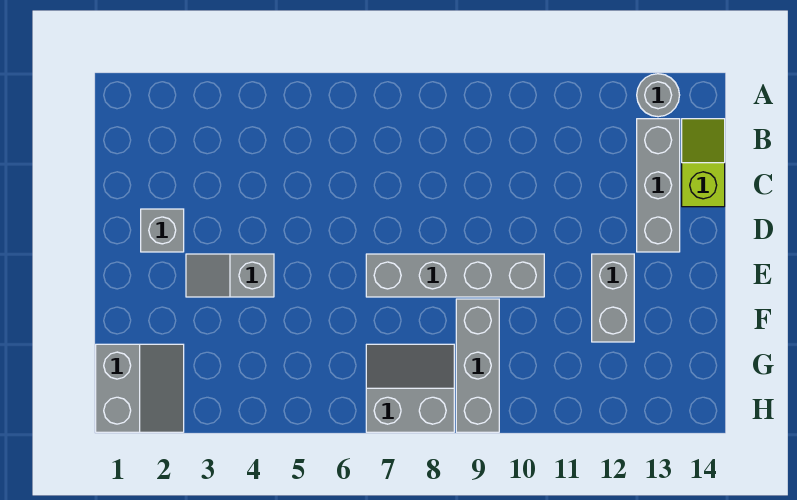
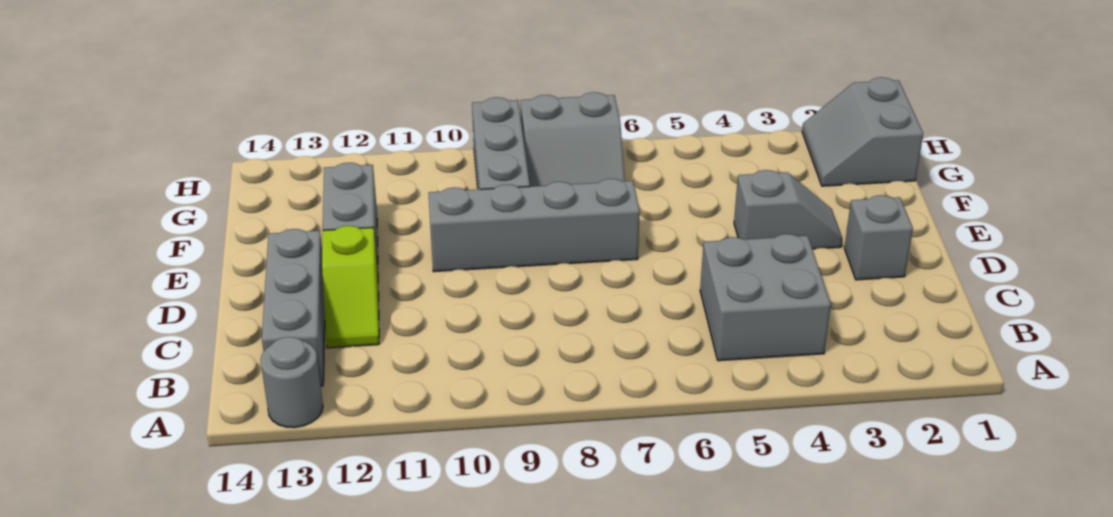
none -> grey 2x2 brick [700,234,831,361]
lime 1x2 slope [682,119,725,207] -> lime 1x2 slope moved to [322,226,379,348]

